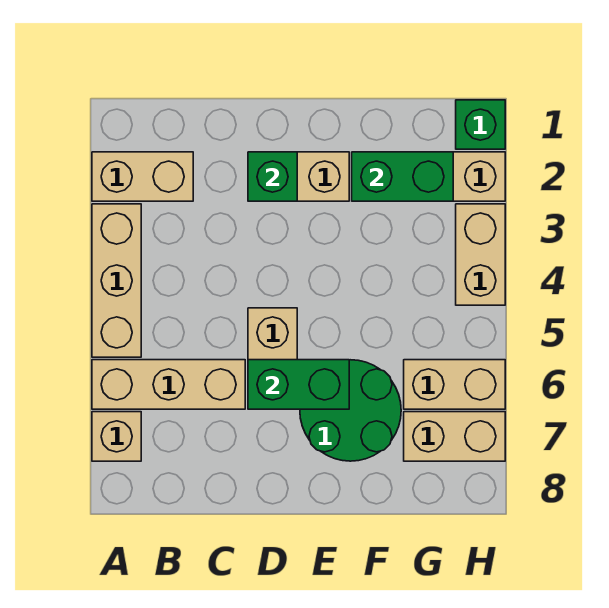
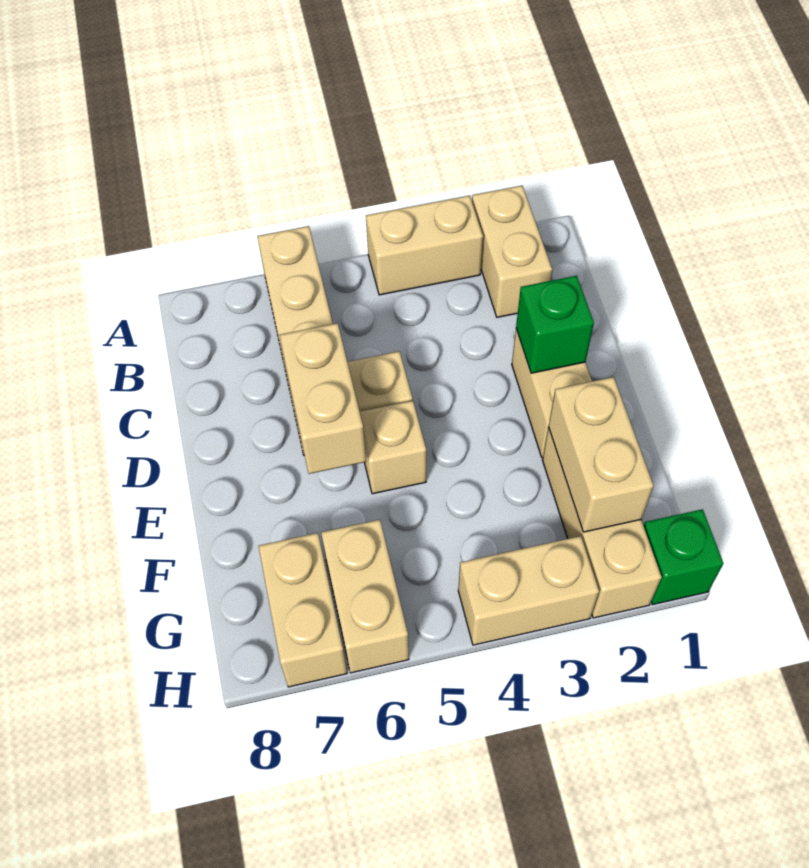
tan 1x3 brick [92,204,141,357] -> tan 1x2 brick [366,195,483,295]
tan 1x1 brick [92,412,141,461] -> tan 1x1 brick moved to [360,401,426,494]
green 1x2 brick [248,360,349,409] -> tan 1x2 brick [280,323,366,474]
green 2x2 round brick [300,360,401,461] -> none
green 1x2 brick [352,152,453,201] -> tan 1x2 brick [549,377,654,532]

